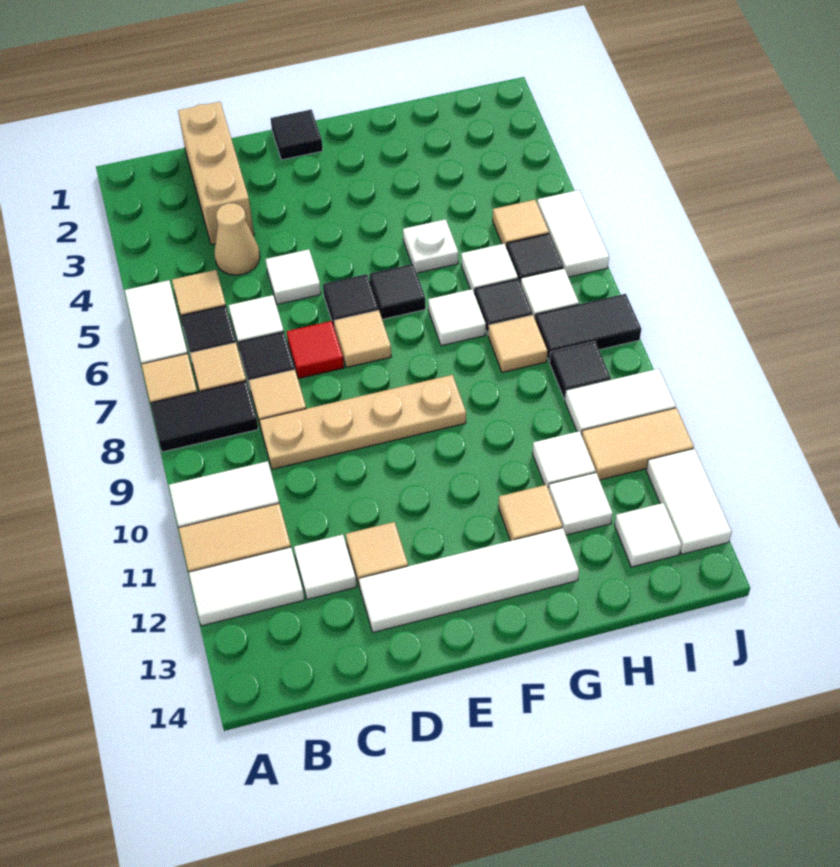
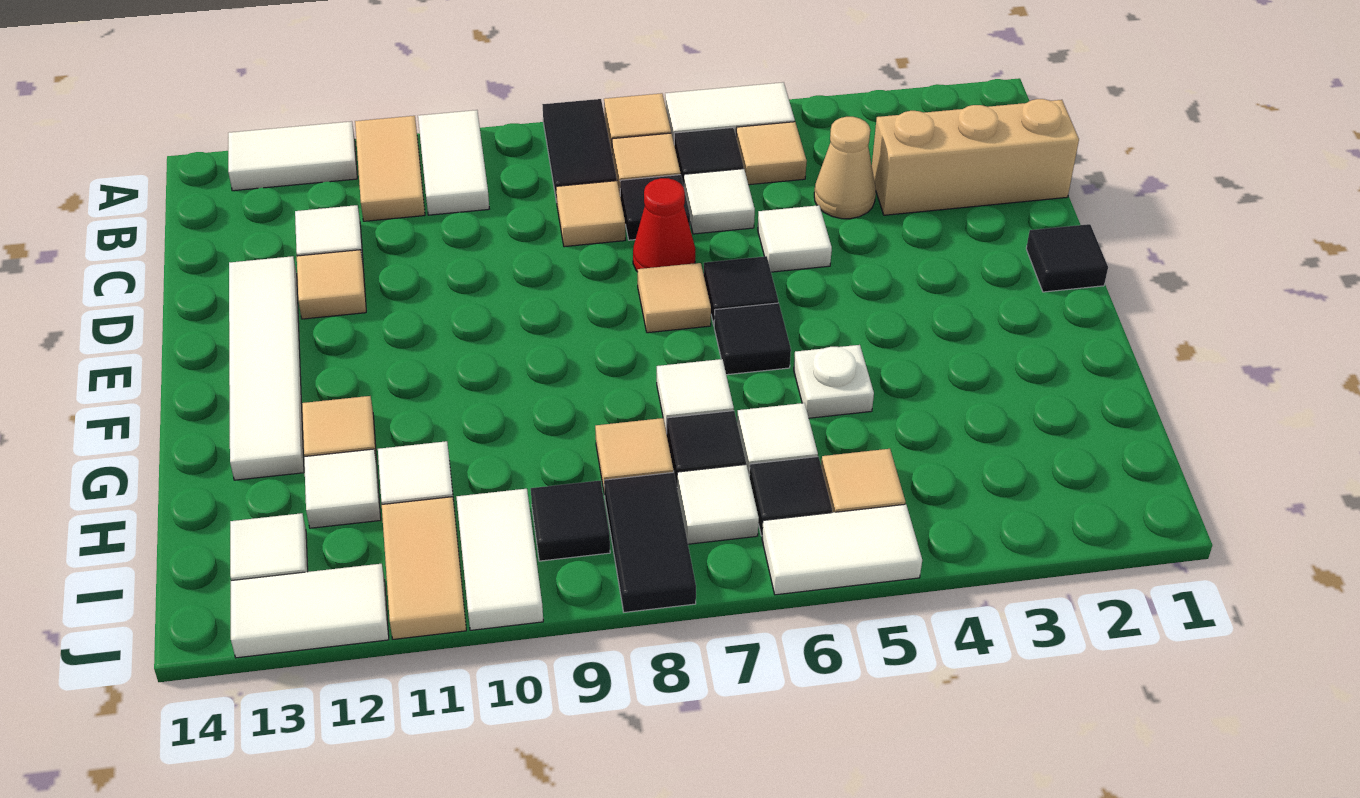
white 1x2 tile [189,547,304,626] -> white 1x2 tile turned to [228,121,357,191]
tan 1x4 plate [260,375,466,469] -> none
red 1x1 tile [286,321,344,378] -> red 1x1 cone [633,178,695,272]

